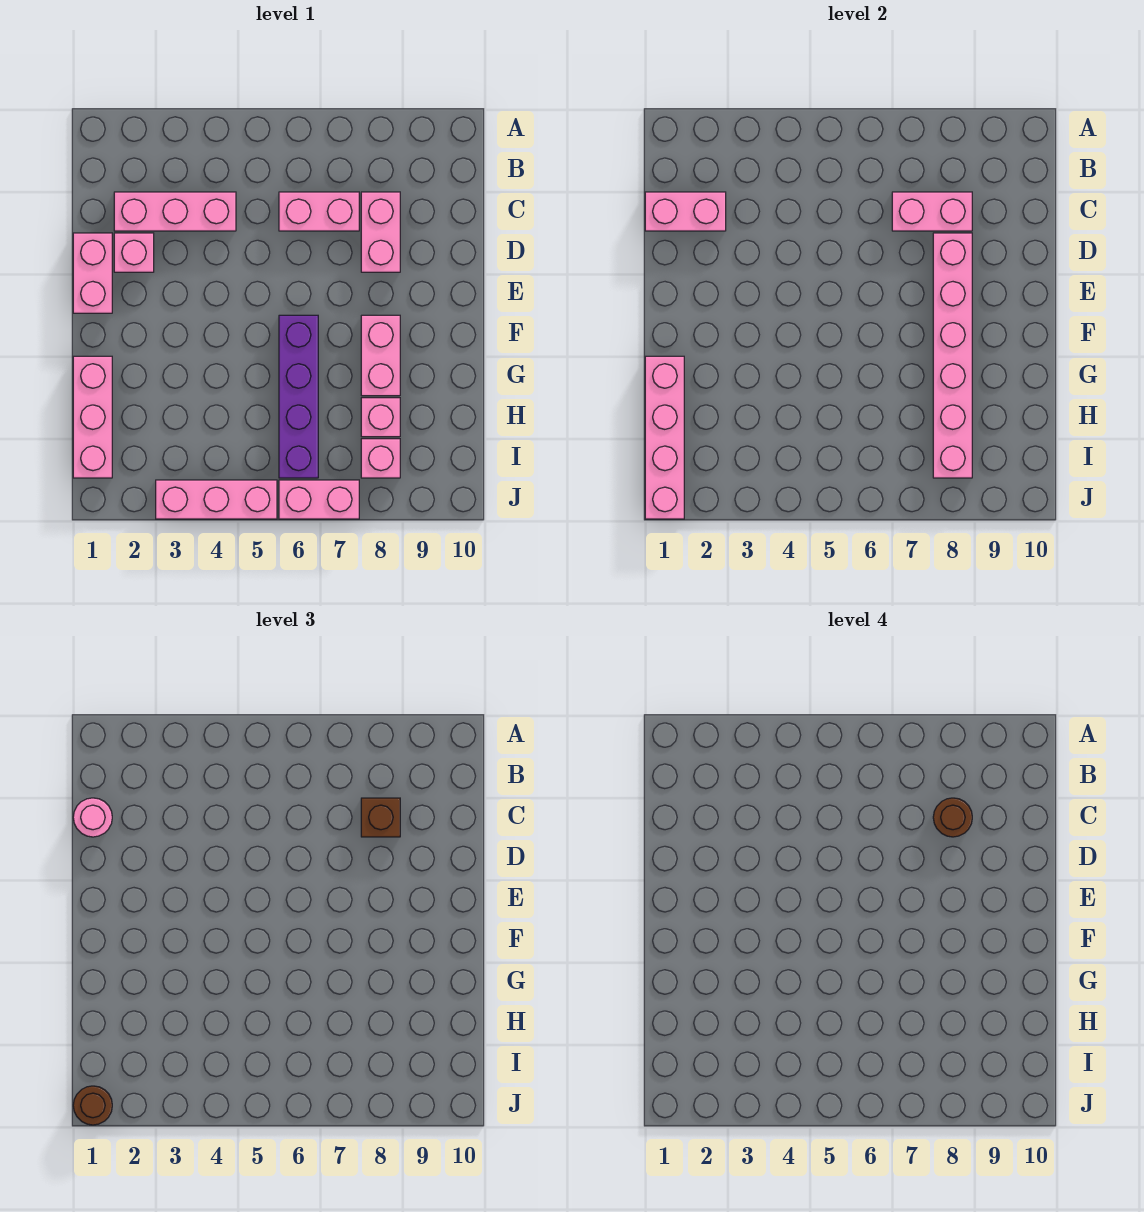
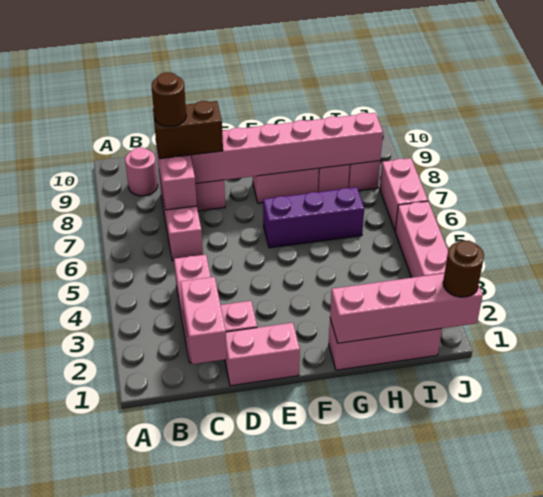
pink 1x1 round brick [73,798,112,837] -> pink 1x1 round brick moved to [125,147,158,196]
brown 1x1 brick [361,798,400,837] -> brown 1x2 brick [153,101,223,159]
purple 1x4 brick [279,315,318,478] -> purple 1x3 brick [263,187,364,248]

